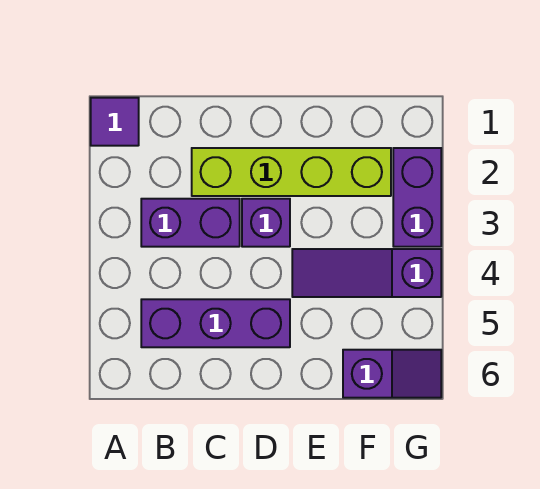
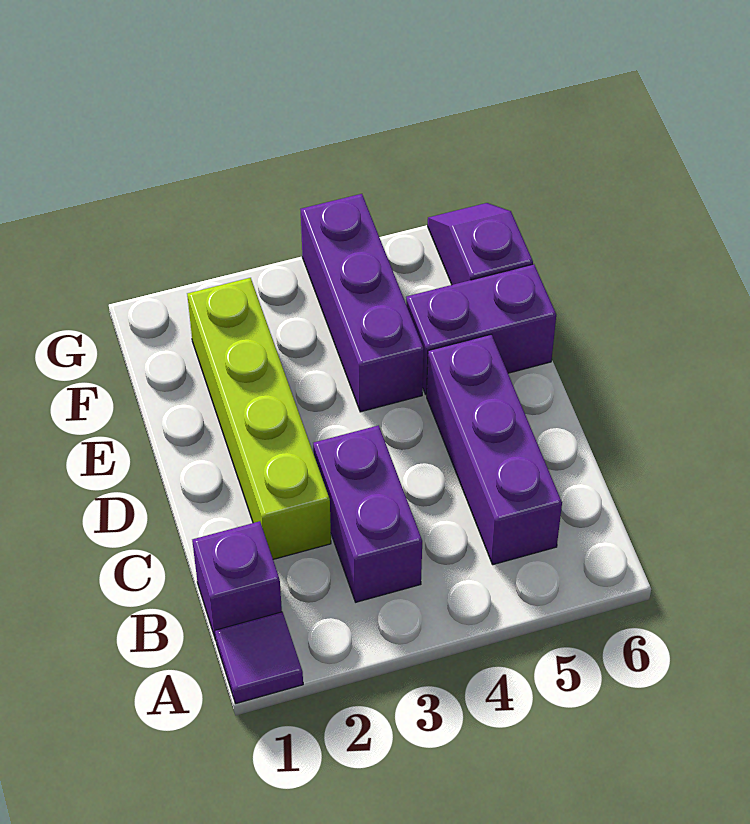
purple 1x1 brick [242,199,290,247] -> purple 1x1 brick moved to [192,521,282,640]
purple 1x3 slope [292,249,441,297] -> purple 1x3 brick [301,194,424,412]
purple 1x2 brick [393,148,441,247] -> purple 1x2 brick moved to [406,264,556,395]

